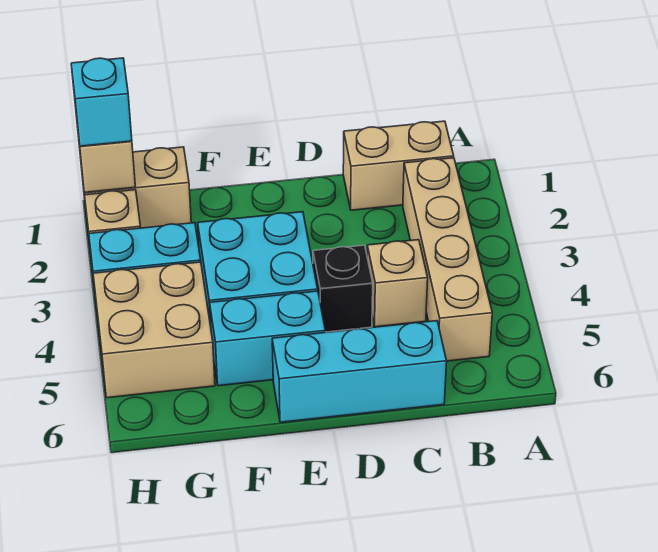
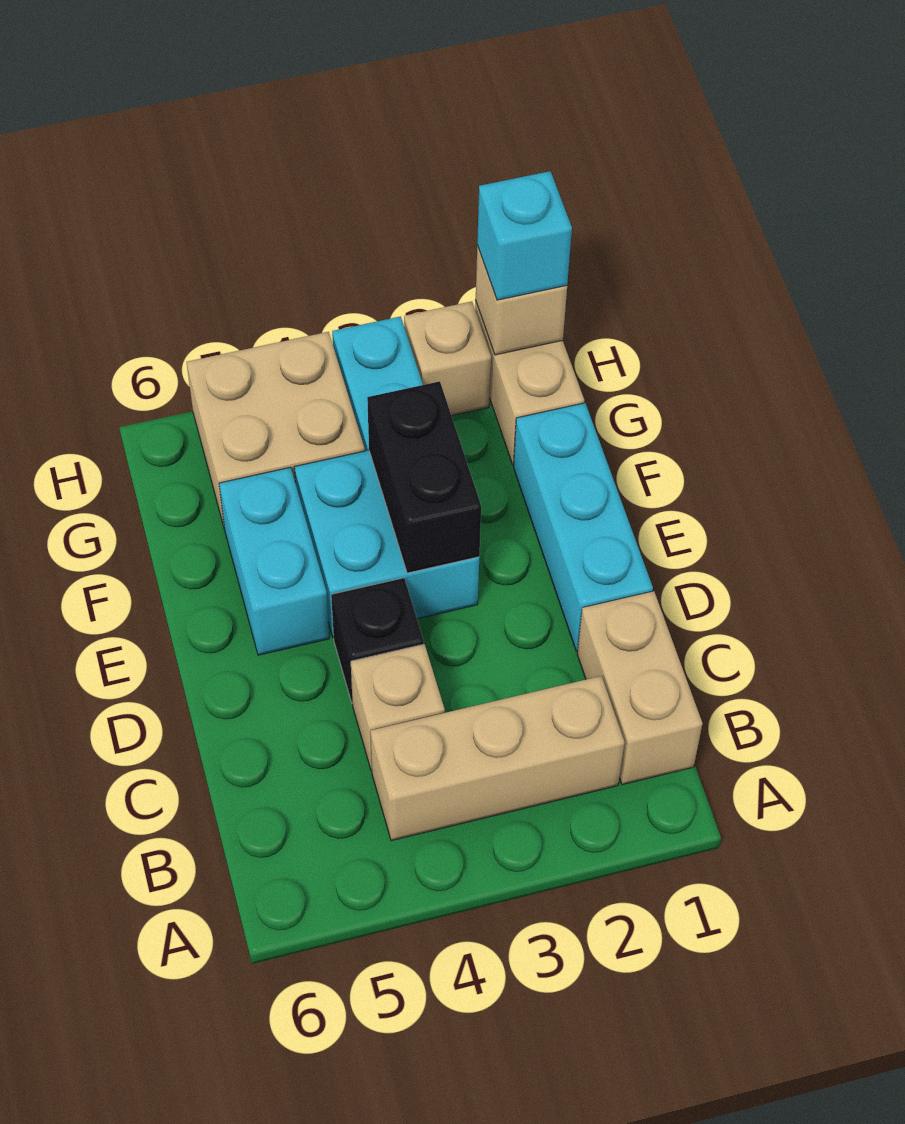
tan 1x4 brick [403,158,492,361] -> tan 1x3 brick [371,676,625,841]
cyan 1x3 brick [272,321,447,422] -> cyan 1x3 brick moved to [513,403,653,651]
none -> black 1x2 brick [367,381,481,573]

